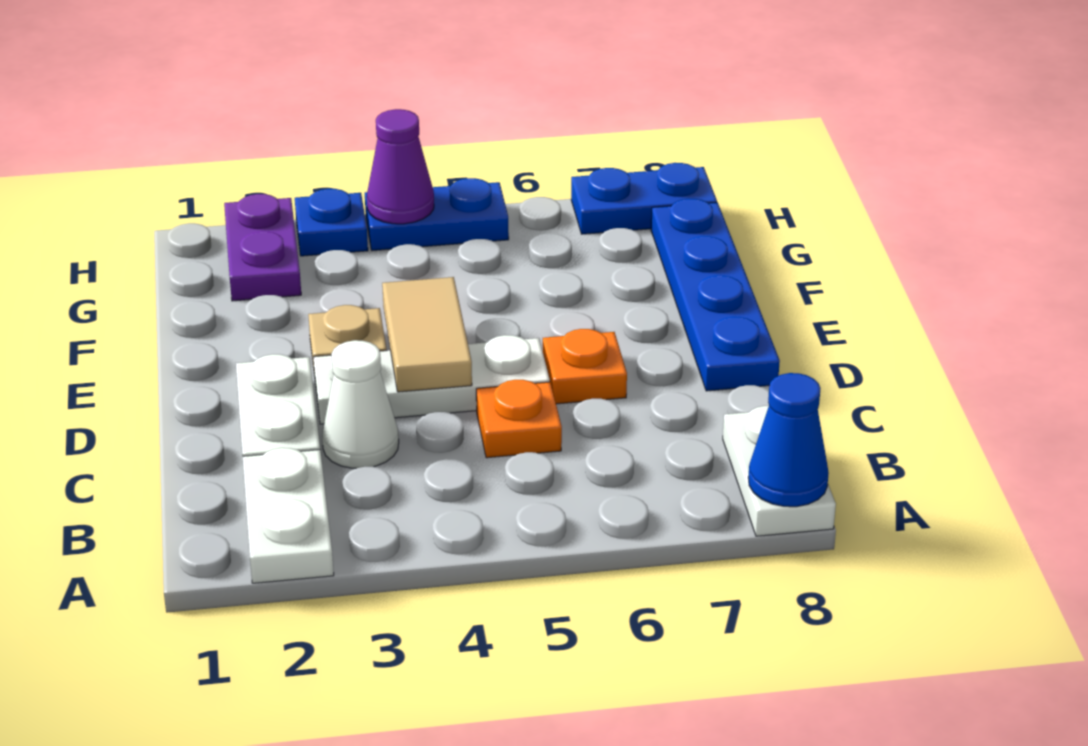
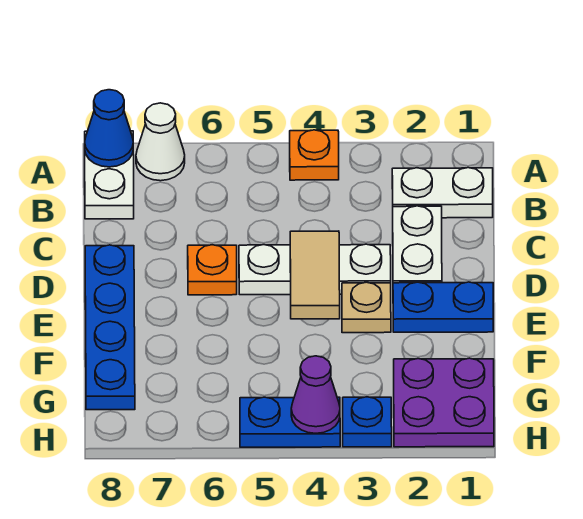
white 1x2 plate [243,448,334,583] -> white 1x2 plate turned to [392,168,493,218]
white 1x1 cone [322,340,399,468] -> white 1x1 cone moved to [136,103,185,181]
orange 1x1 plate [476,380,562,458] -> orange 1x1 plate moved to [290,130,339,180]
purple 1x2 plate [224,194,301,301] -> purple 2x2 plate [394,358,494,447]
blue 1x2 plate [571,163,717,234] -> blue 1x2 plate moved to [393,282,493,332]

